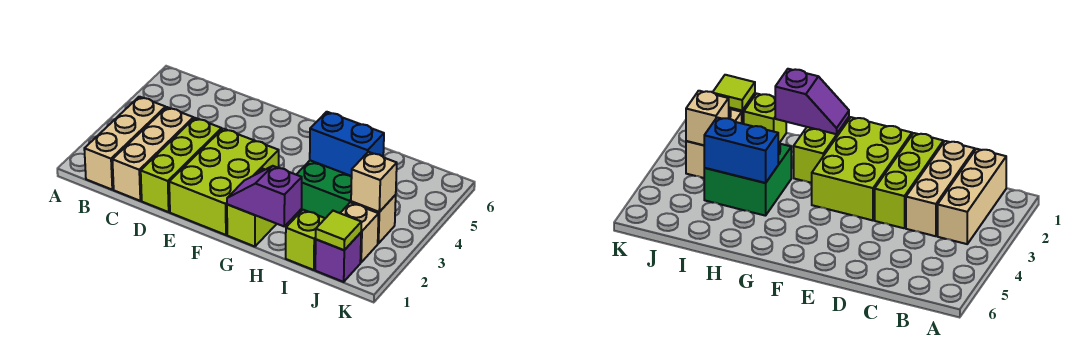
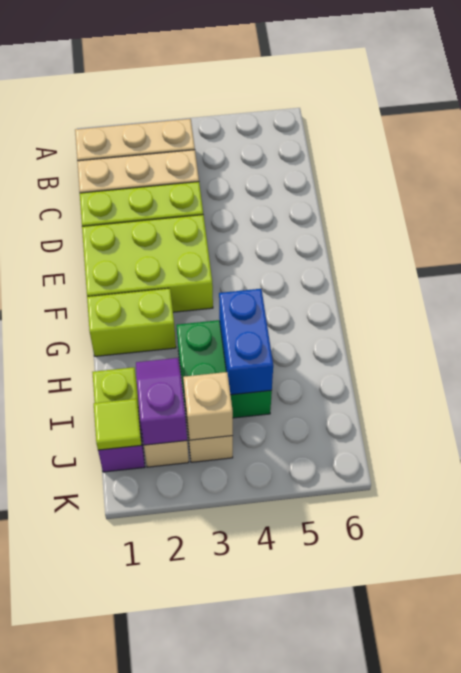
purple 1x2 slope [227,166,302,226] -> purple 1x2 slope moved to [136,358,187,445]

